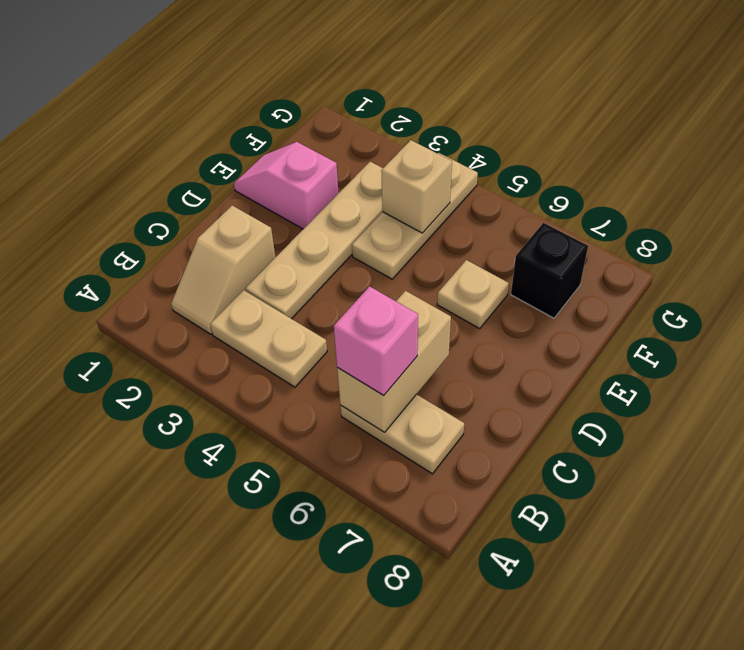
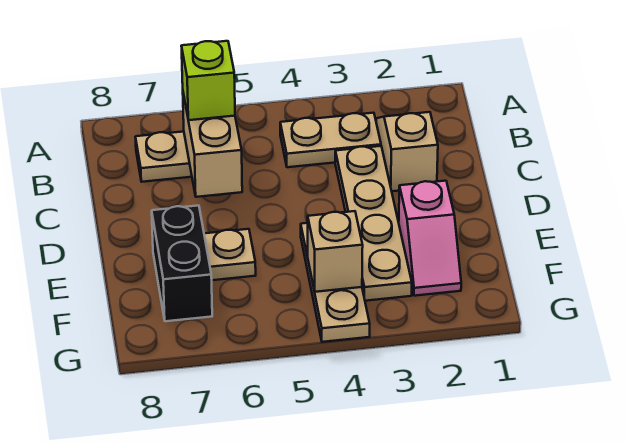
pink 1x1 brick [334,286,418,395] -> lime 1x1 brick [182,41,235,120]
pink 1x2 slope [234,142,339,229] -> pink 1x2 slope turned to [399,181,461,296]
black 1x1 brick [511,223,588,318] -> black 1x2 brick [152,206,212,321]

